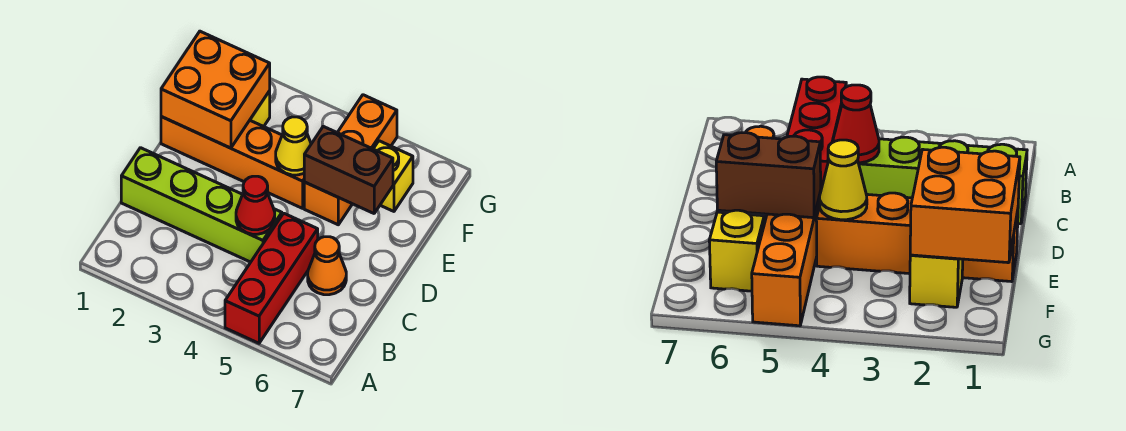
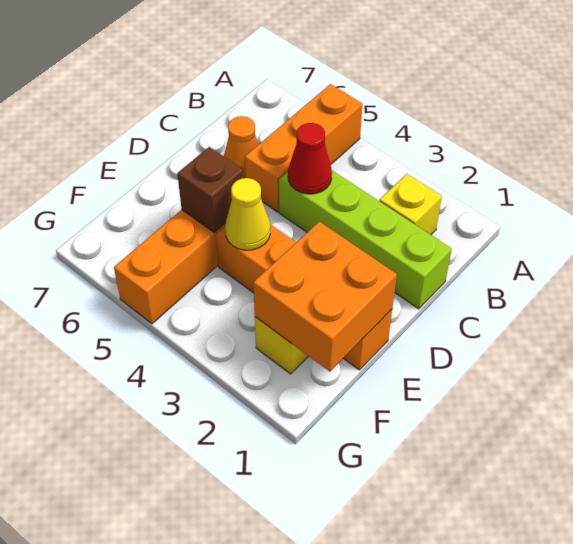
red 1x3 brick [225,213,318,343] -> orange 1x3 brick [245,84,363,212]
brown 1x2 brick [304,126,393,213] -> brown 1x1 brick [177,147,243,232]
yellow 1x1 brick [374,141,413,211] -> yellow 1x1 brick moved to [380,174,442,235]

